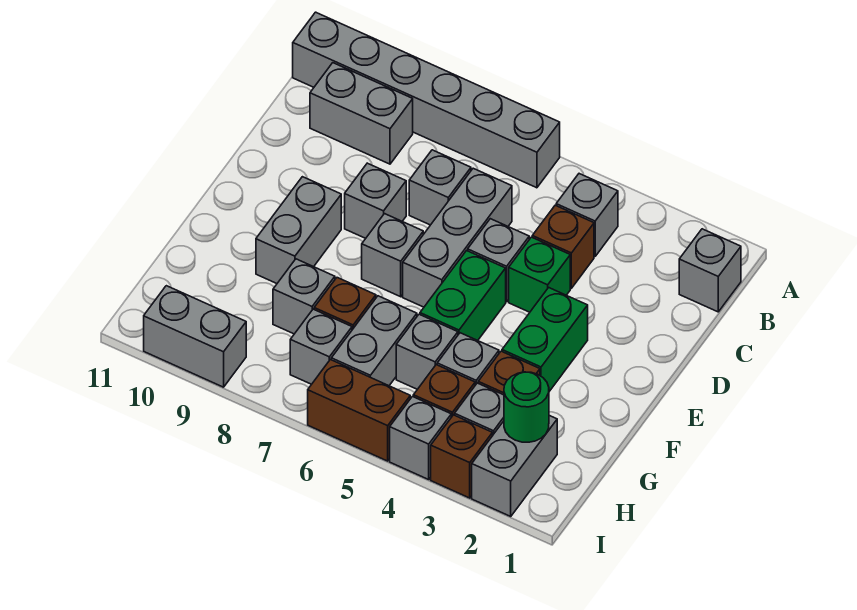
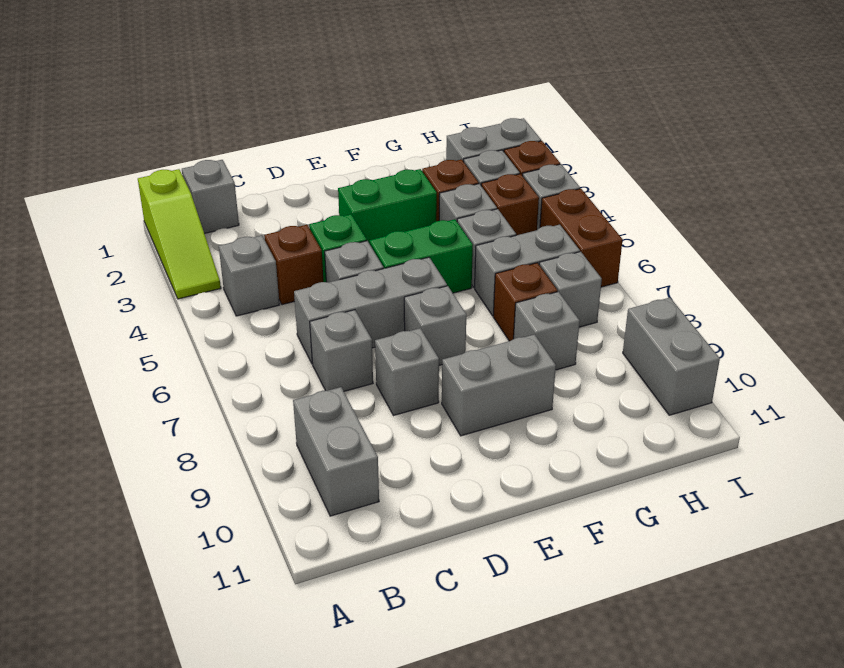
none -> lime 1x3 slope [138,169,221,299]
grey 1x6 brick [293,12,560,188] -> none
green 1x1 round brick [504,372,549,442] -> none

